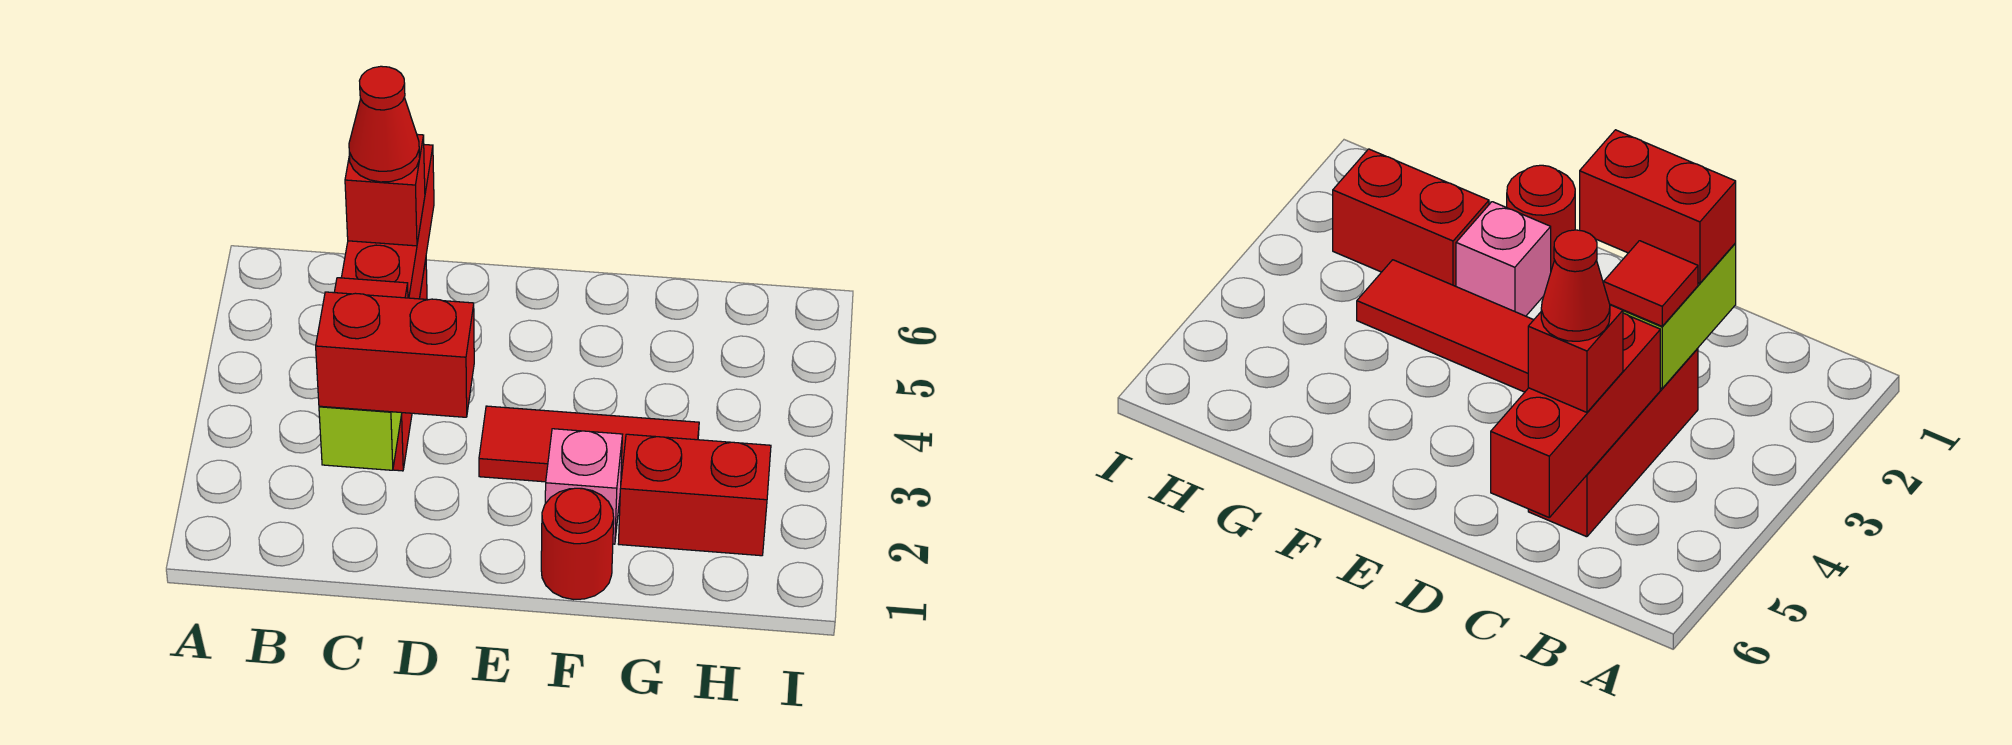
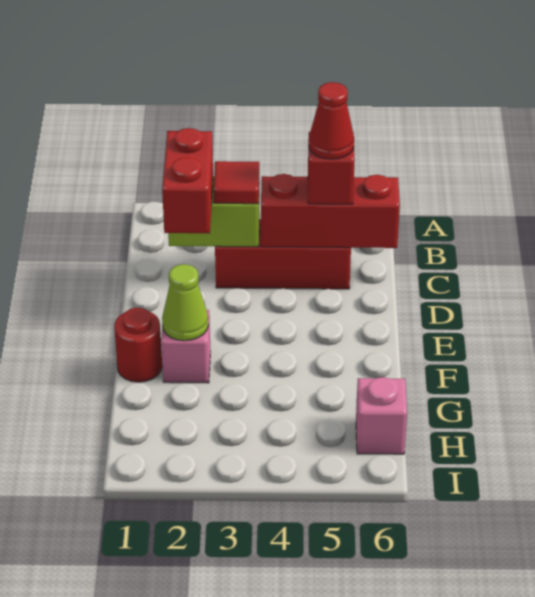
red 1x3 tile [479,406,699,482] -> none
none -> lime 1x1 cone [162,264,208,341]
red 1x2 brick [618,434,771,556] -> none
none -> pink 1x1 brick [356,377,407,454]

